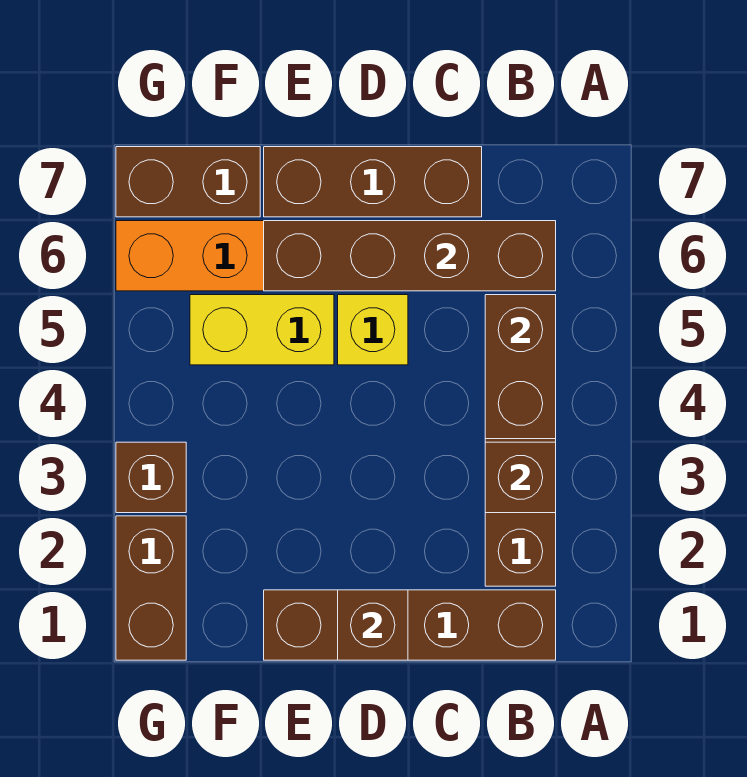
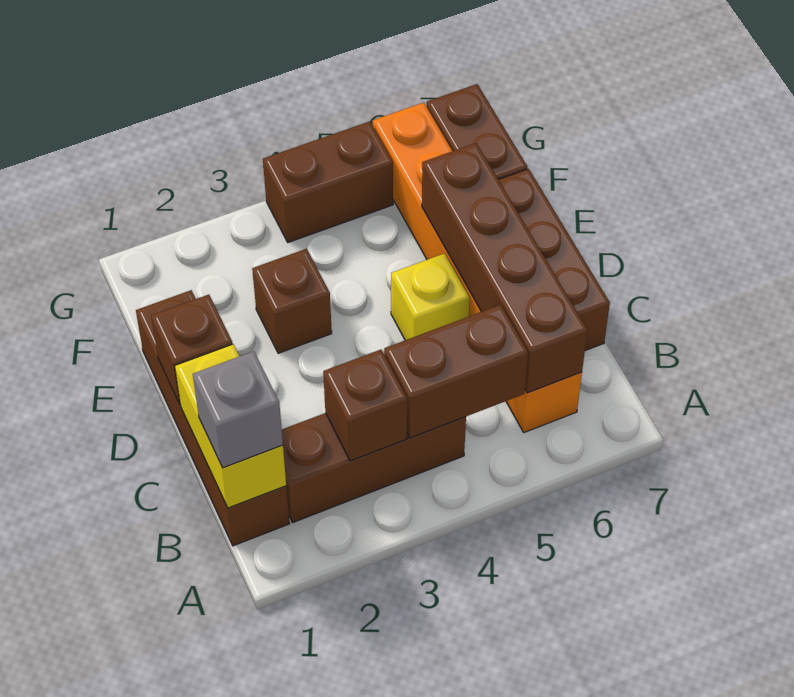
none -> grey 1x1 brick [193,351,283,468]
yellow 1x2 brick [190,295,334,365] -> yellow 1x2 brick moved to [175,344,286,508]
brown 1x2 brick [116,516,186,660] -> brown 1x2 brick moved to [263,121,393,242]
brown 1x1 brick [116,442,186,513] -> brown 1x1 brick moved to [252,249,332,353]

